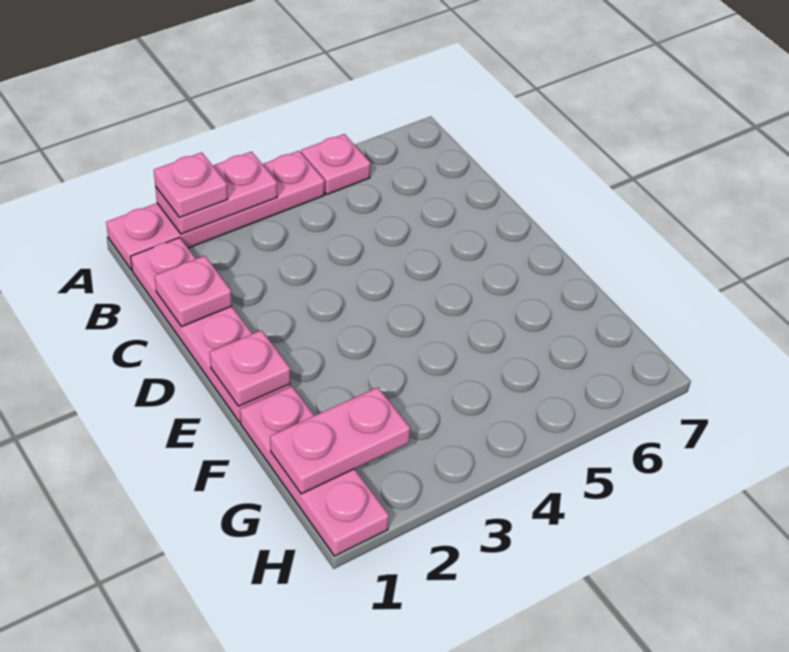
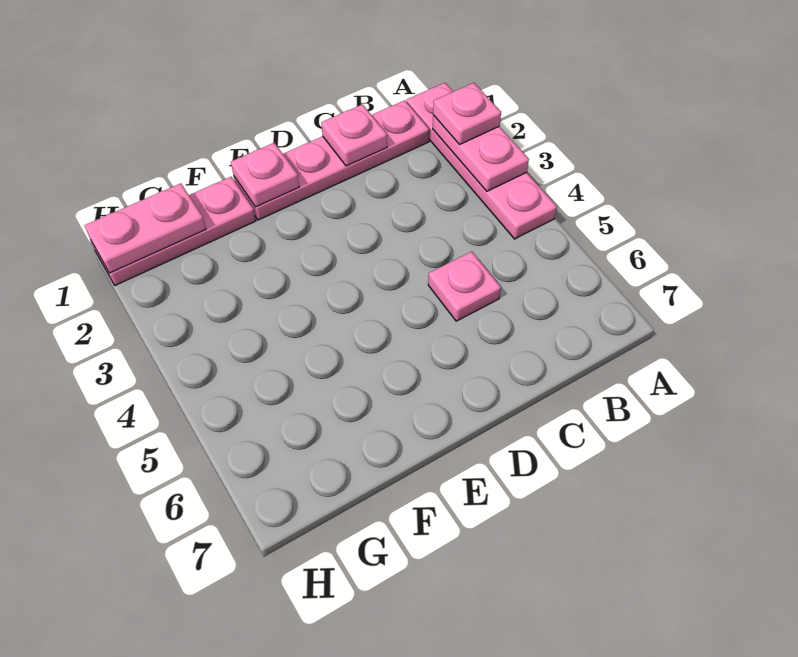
pink 1x1 plate [301,134,371,194] -> pink 1x1 plate moved to [428,251,501,321]
pink 1x2 plate [270,387,410,494] -> pink 1x2 plate turned to [84,183,206,273]

